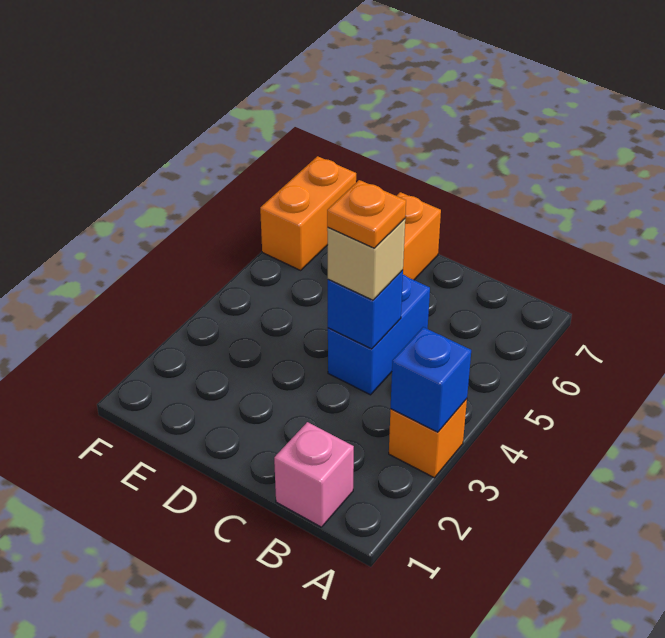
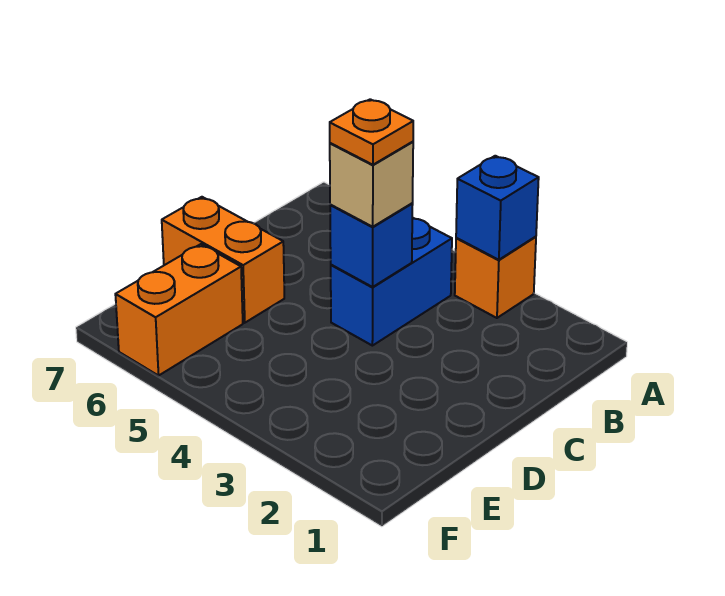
pink 1x1 brick [274,422,354,527] -> none
blue 1x2 brick [328,275,430,395] -> blue 1x2 brick turned to [331,218,452,346]
orange 1x2 brick [260,156,356,270] -> orange 1x2 brick turned to [115,244,243,376]

